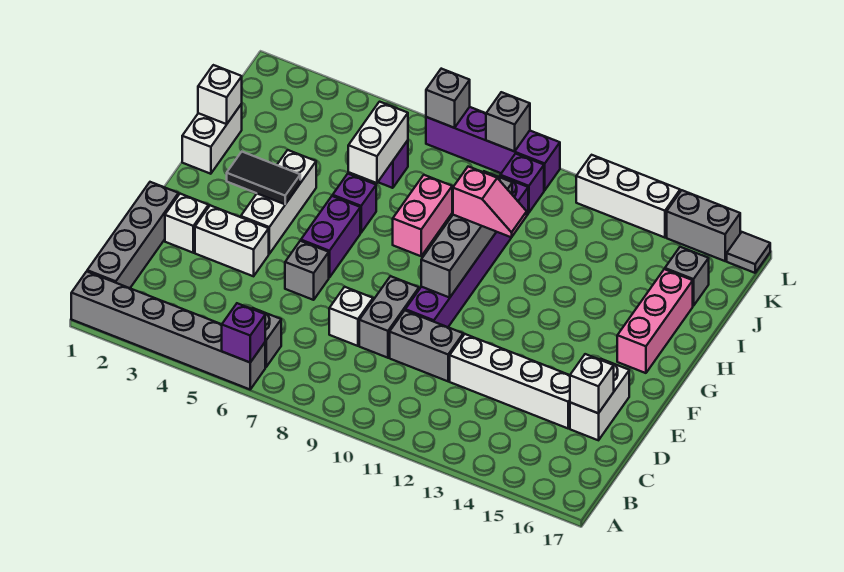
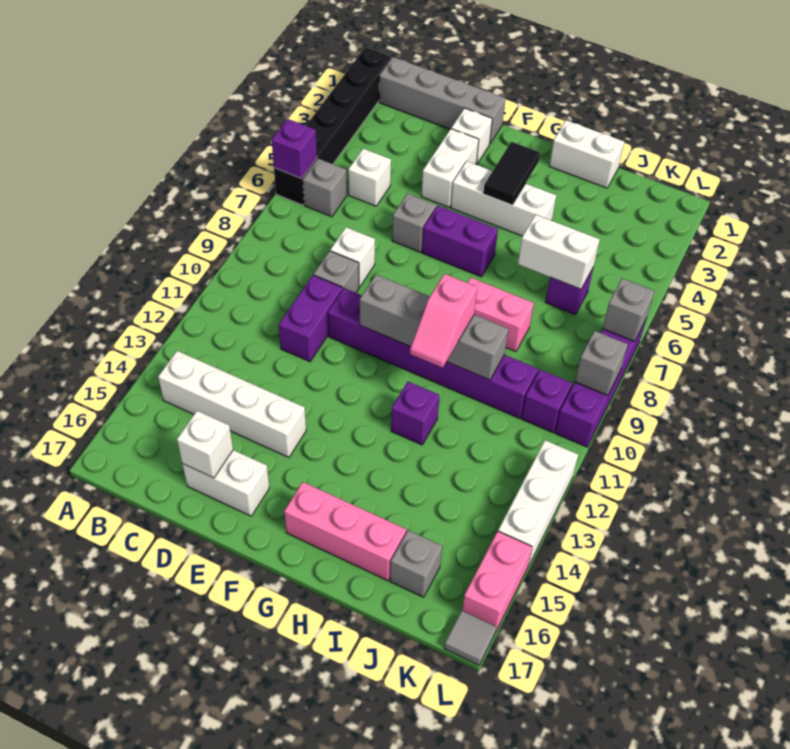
grey 1x6 brick [71,271,265,389] -> black 1x6 brick [274,47,392,205]
grey 1x2 brick [359,276,419,358] -> grey 1x1 brick [314,251,359,293]
grey 1x2 brick [390,311,463,381] -> purple 1x2 brick [279,275,342,362]
white 1x4 brick [450,334,570,428] -> white 1x4 brick turned to [158,351,306,457]
purple 1x1 brick [333,174,376,233] -> purple 1x1 brick moved to [391,381,440,445]
white 1x1 brick [198,65,242,124] -> white 1x1 brick moved to [348,149,391,206]
grey 1x2 brick [667,190,740,261] -> pink 1x2 brick [462,532,532,631]

